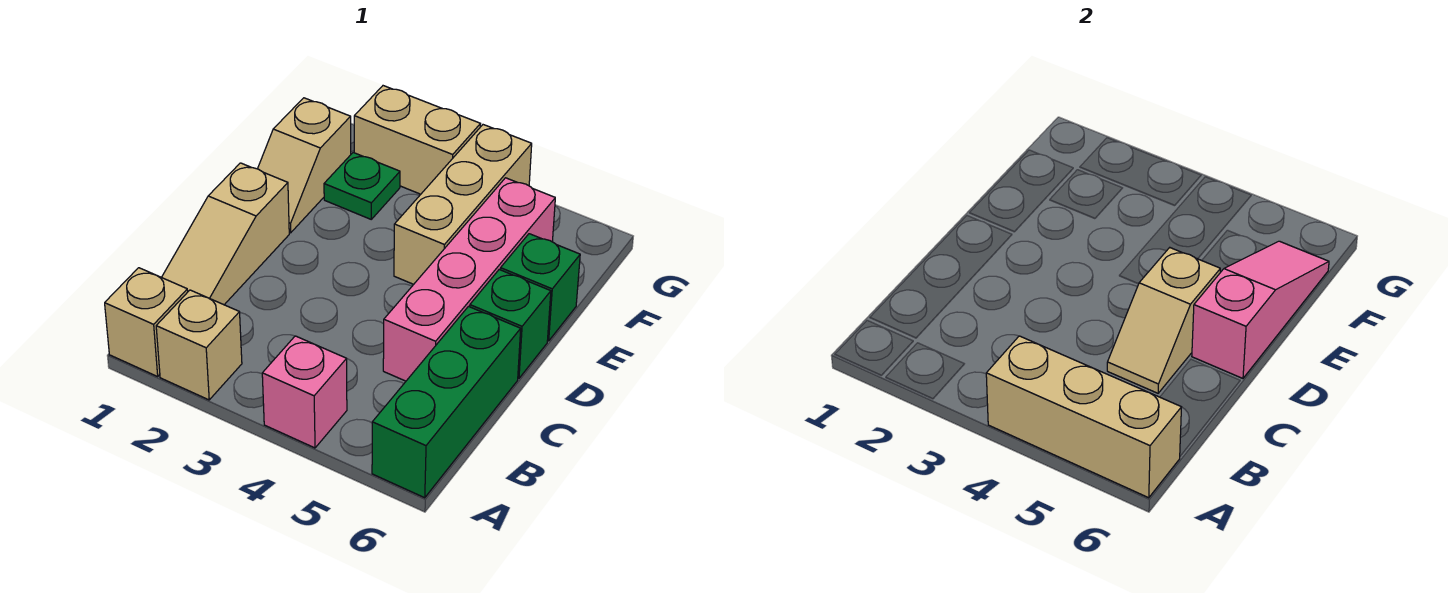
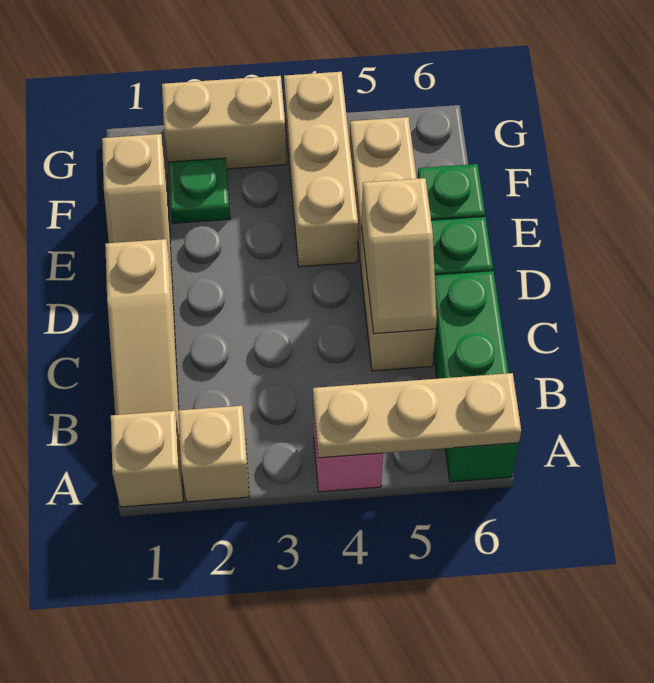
tan 1x3 brick [986,336,1181,498] -> tan 1x3 plate [313,373,521,458]
pink 1x4 brick [383,178,555,381] -> tan 1x4 brick [350,117,436,371]
pink 1x3 slope [1192,241,1329,378] -> none

